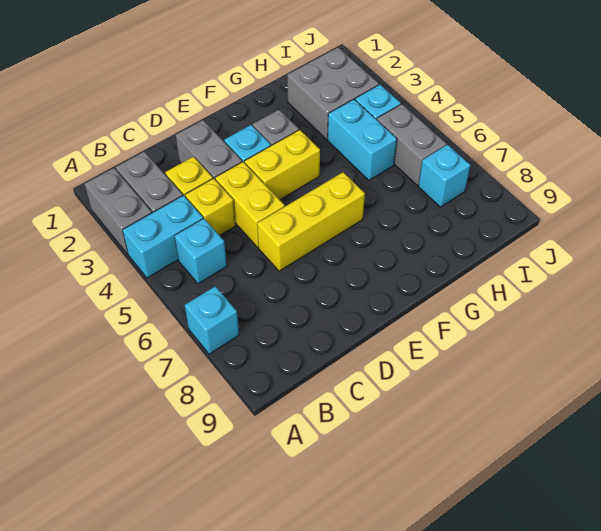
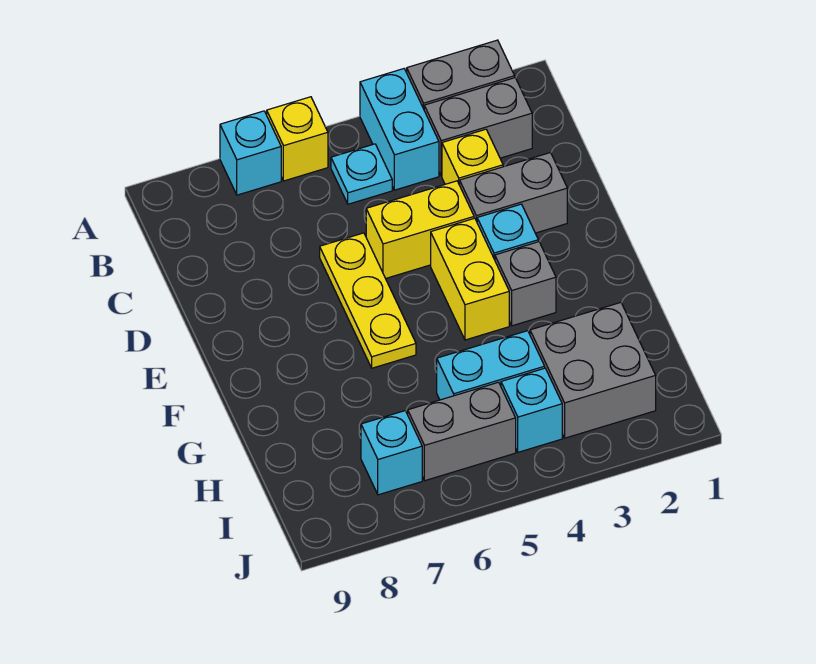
cyan 1x1 brick [174,219,227,284] -> cyan 1x1 plate [331,144,392,204]
yellow 1x1 brick [185,178,236,235] -> yellow 1x1 brick moved to [267,97,328,181]
yellow 1x3 brick [257,172,365,271] -> yellow 1x3 plate [320,233,416,368]

